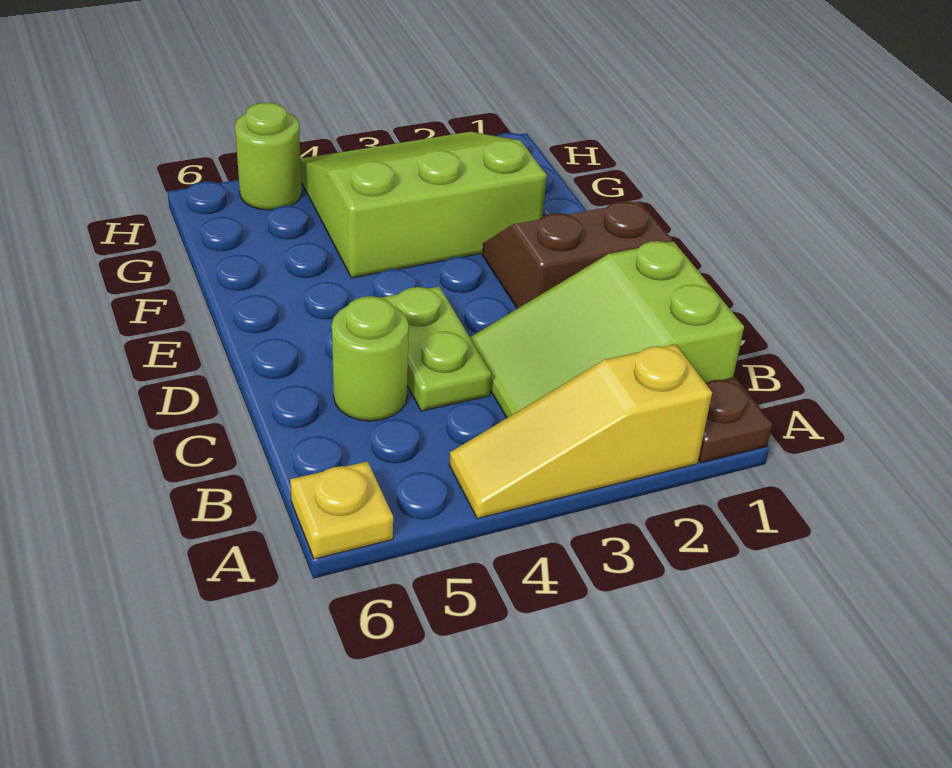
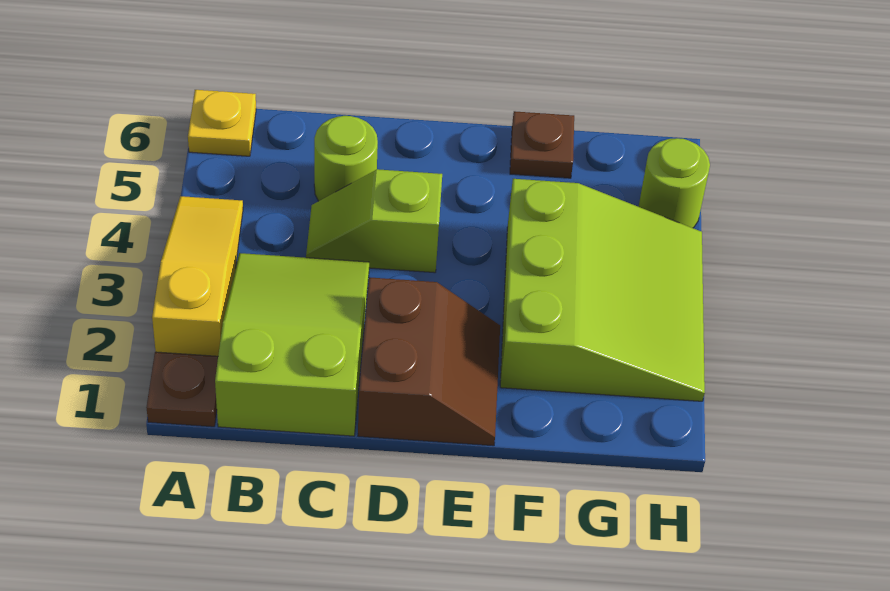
lime 1x2 plate [381,286,491,411] -> lime 1x2 slope [306,169,442,273]
none -> brown 1x1 plate [510,111,574,178]

